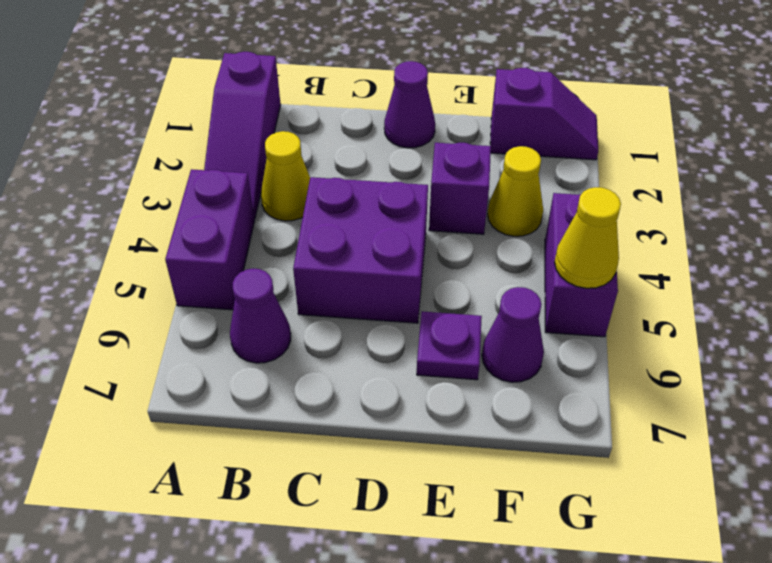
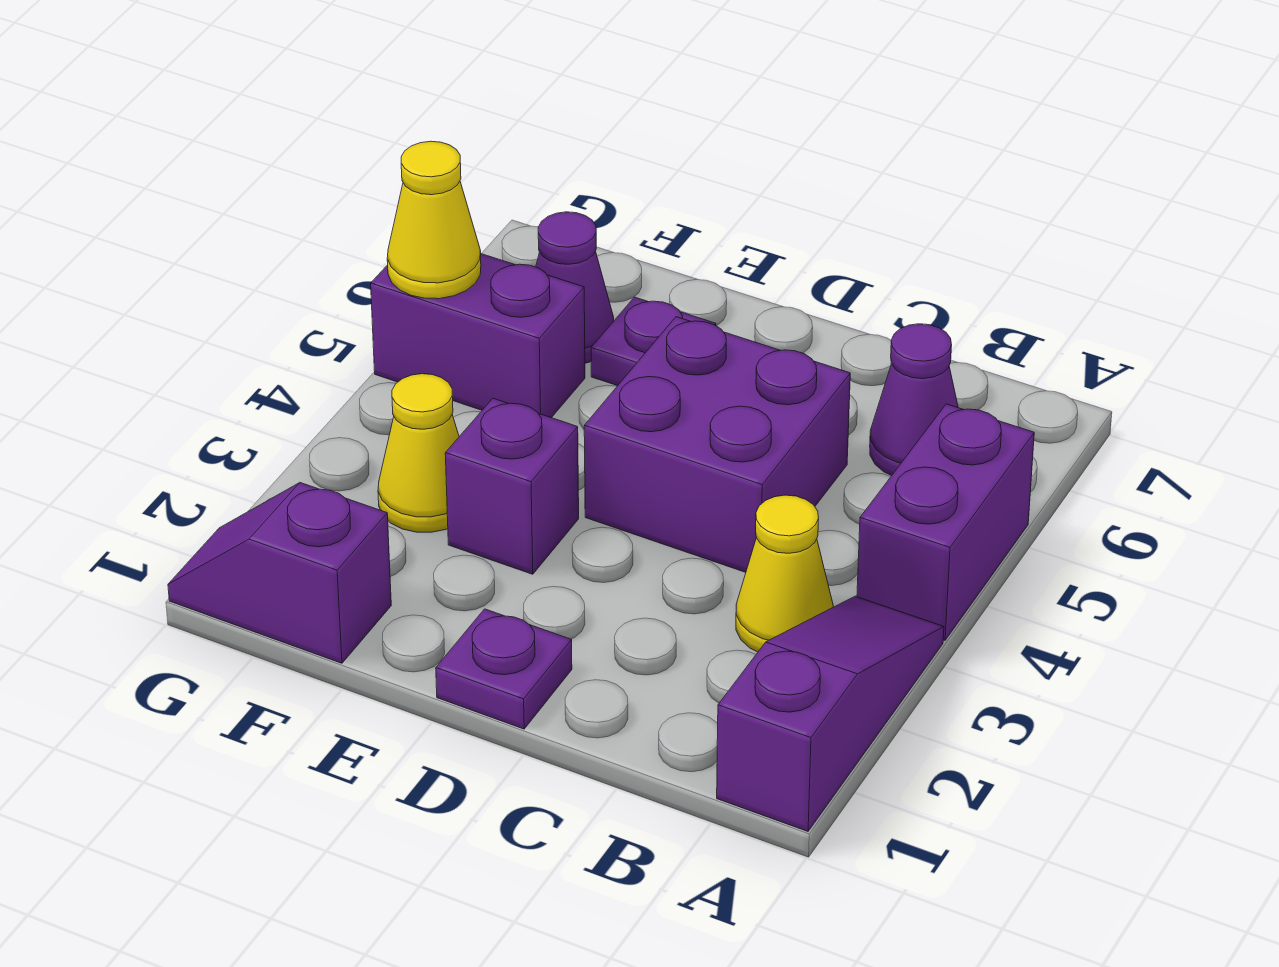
purple 1x1 cone [384,61,435,148] -> purple 1x1 plate [436,609,572,729]
purple 1x2 brick [545,193,618,337] -> purple 1x2 brick turned to [371,254,585,418]

